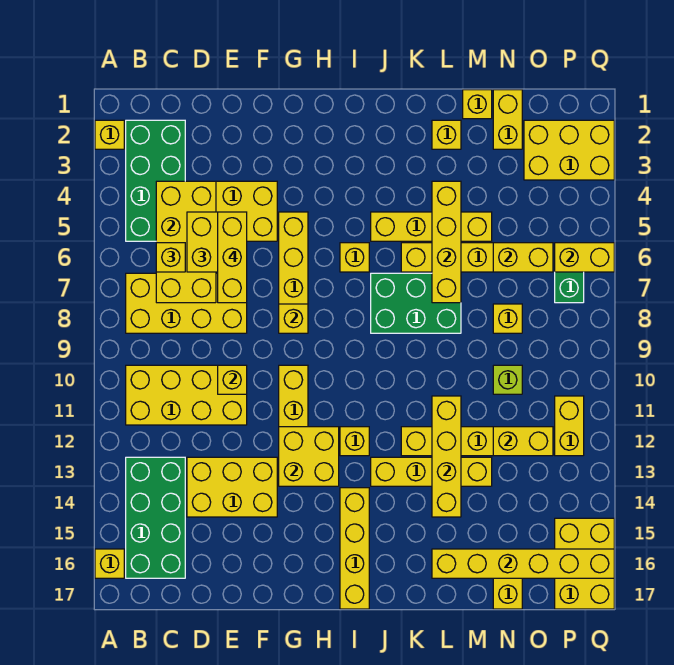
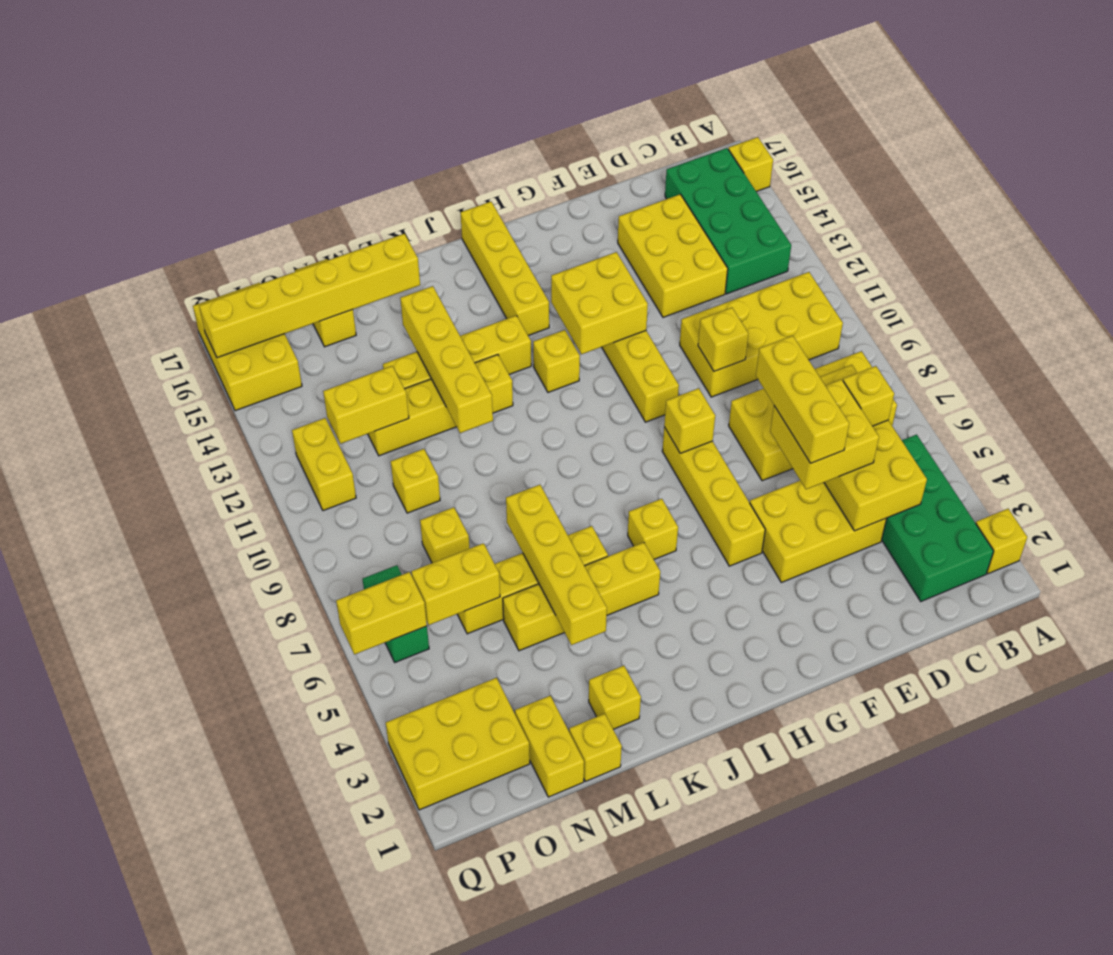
yellow 2x3 brick [187,457,277,517] -> yellow 2x3 brick turned to [618,194,728,317]
green 2x3 brick [371,273,461,333] -> none
lime 1x1 brick [493,365,522,394] -> yellow 1x1 brick [391,449,440,513]

